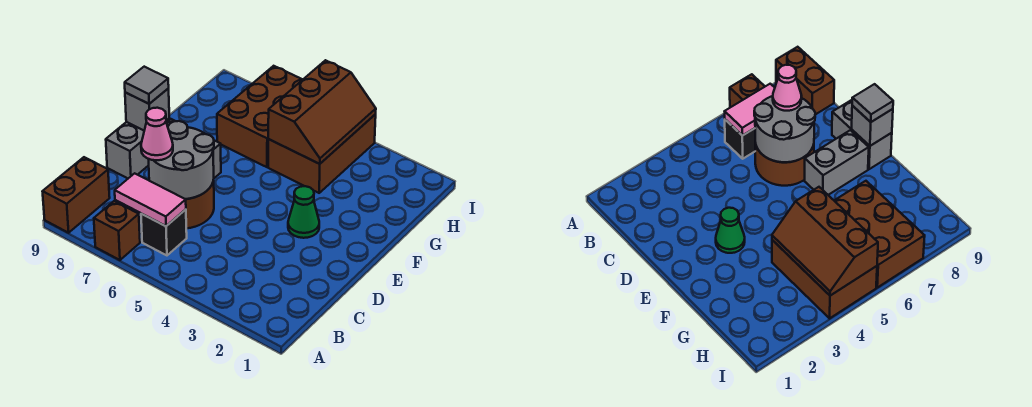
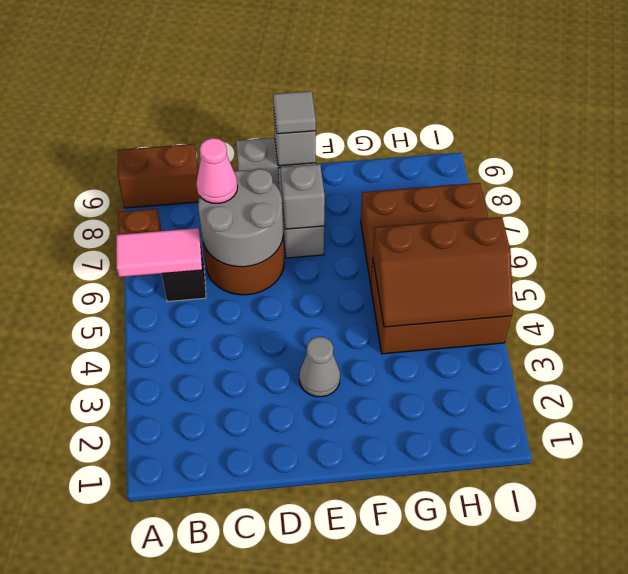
pink 1x2 tile [115,173,186,226] -> pink 1x2 tile turned to [116,228,202,277]
green 1x1 cone [288,186,319,238] -> grey 1x1 cone [299,337,340,397]
none -> grey 1x1 brick [280,164,325,229]

